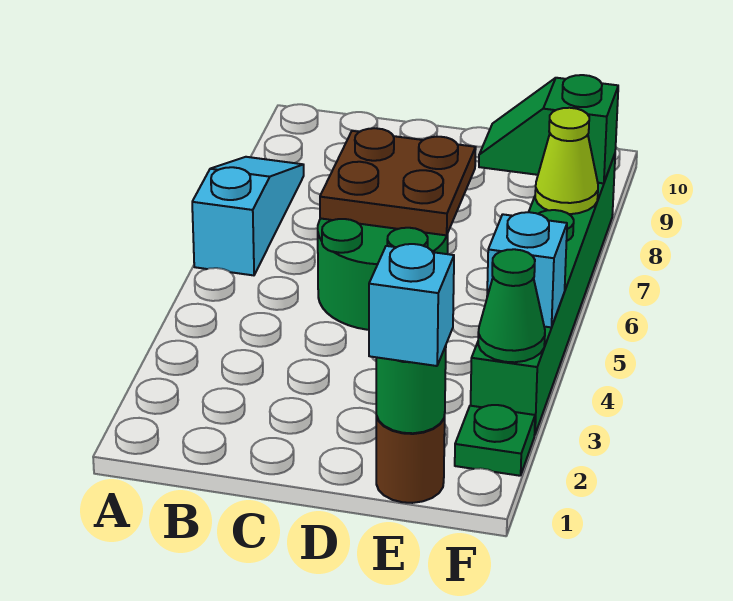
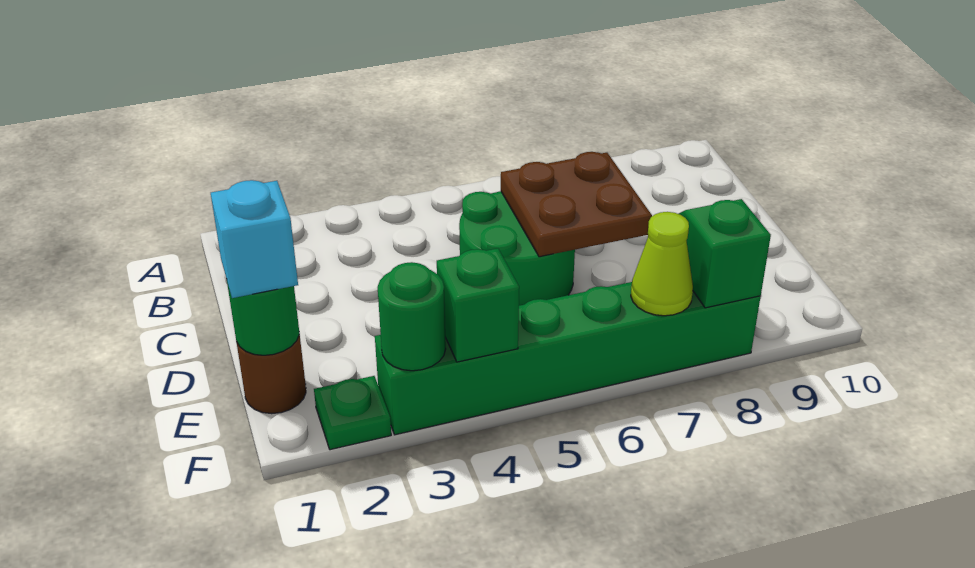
cyan 1x3 slope [192,157,304,275] -> none
green 1x1 cone [478,249,545,362] -> green 1x1 round brick [378,262,446,371]
cyan 1x1 brick [487,212,567,327] -> green 1x1 brick [437,248,519,362]

